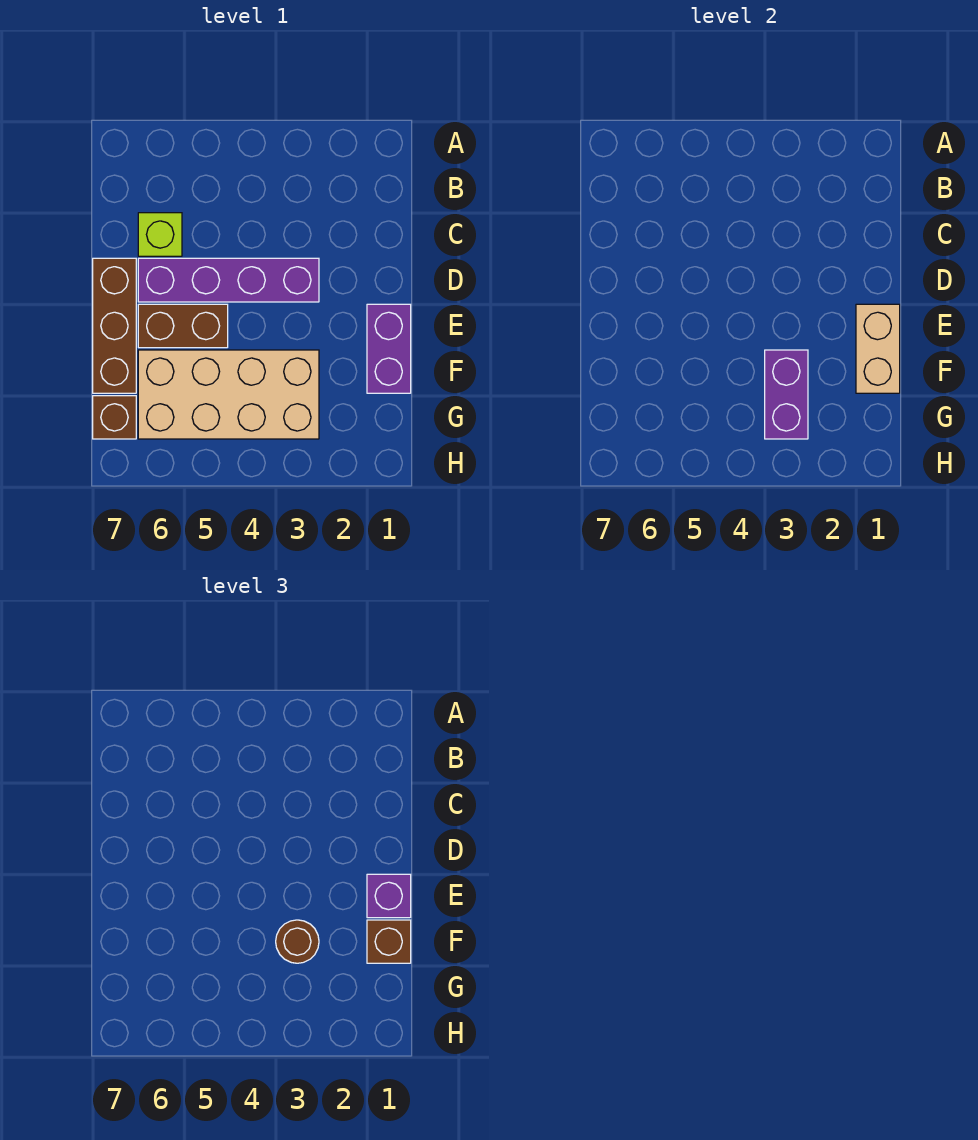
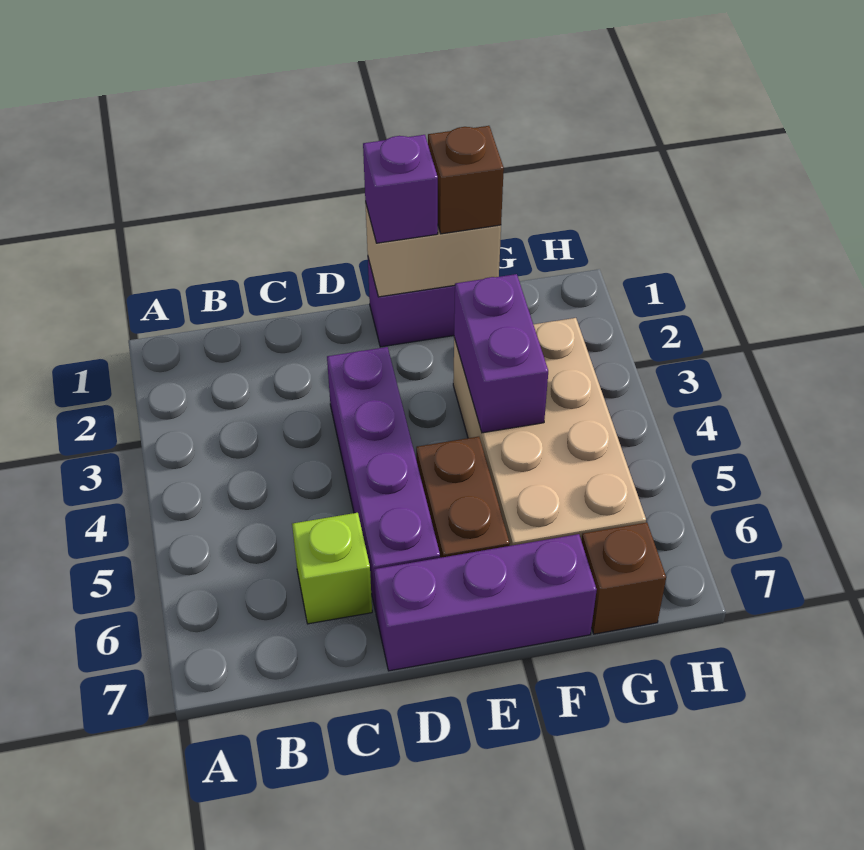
brown 1x3 brick [93,258,136,393] -> purple 1x3 brick [374,534,597,671]
purple 1x2 brick [765,350,808,439] -> purple 1x2 brick turned to [454,274,548,433]
brown 1x1 round brick [276,920,319,963] -> none

